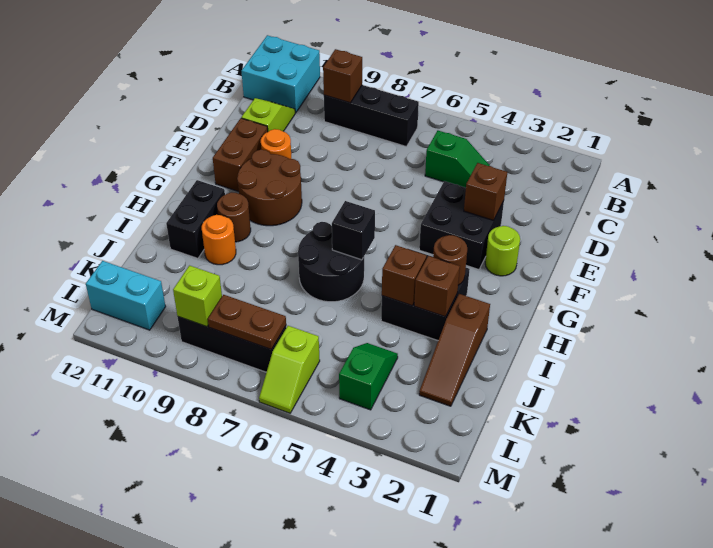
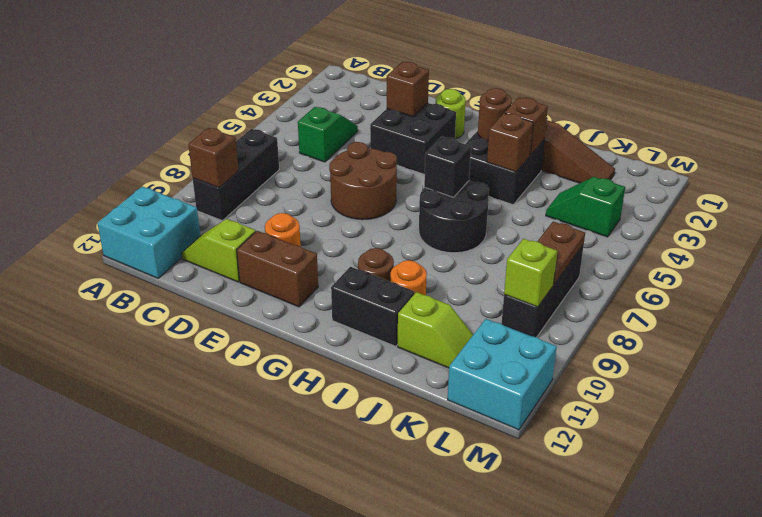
brown 2x2 round brick [237,150,302,226] -> brown 2x2 round brick moved to [329,142,397,220]
lime 1x2 slope [259,326,320,413] -> lime 1x2 slope moved to [398,292,473,368]
cyan 1x2 brick [86,261,166,330] -> cyan 2x2 brick [448,319,557,430]

